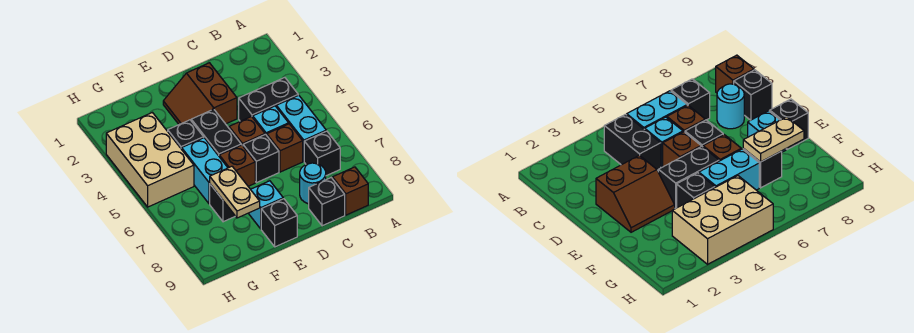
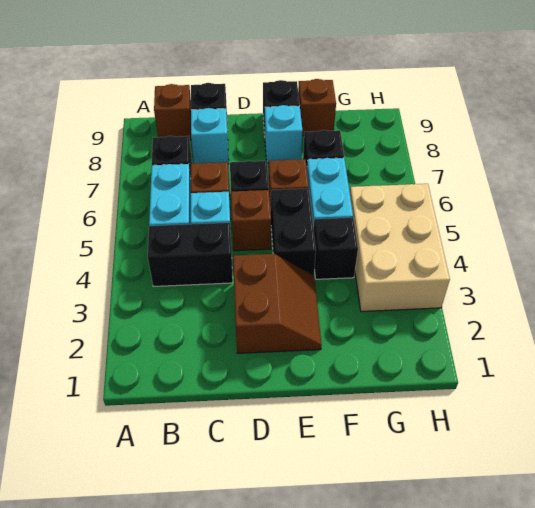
cyan 1x1 round brick [300,163,326,204] -> cyan 1x1 brick [191,108,229,164]
tan 1x2 plate [210,166,260,218] -> none
none -> brown 1x1 brick [298,79,336,136]

